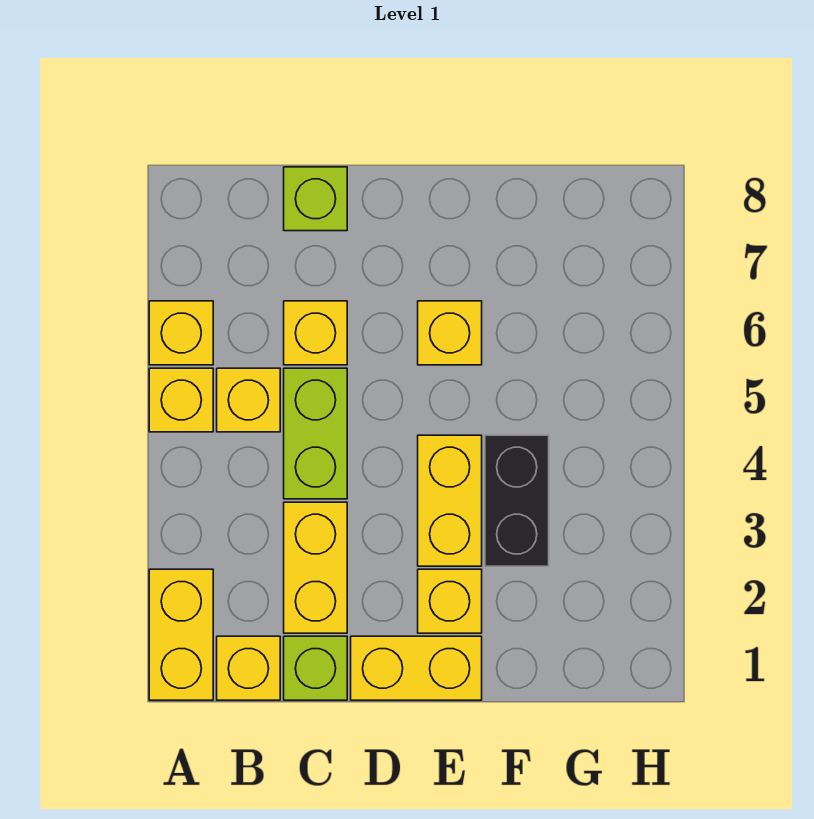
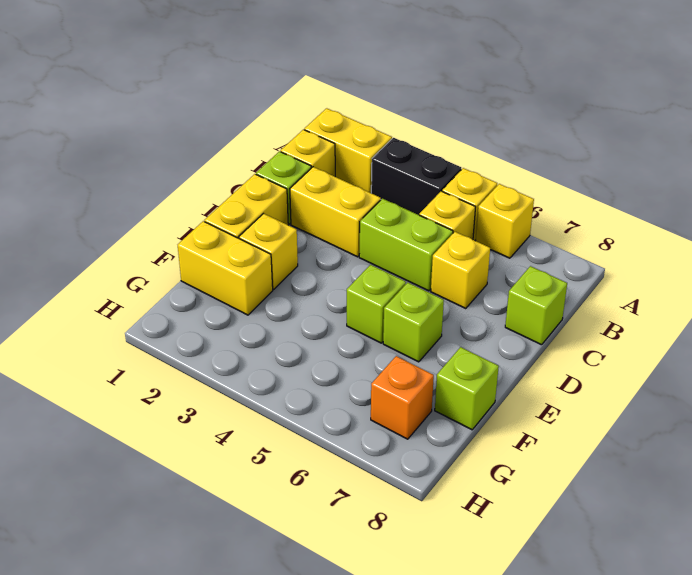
yellow 1x2 brick [418,435,482,566] -> yellow 1x2 brick moved to [178,221,273,315]
none -> lime 1x1 brick [347,265,406,343]
yellow 1x1 brick [418,301,482,365] -> lime 1x1 brick [383,282,444,362]
black 1x2 brick [485,435,549,566] -> black 1x2 brick moved to [371,138,461,215]
none -> lime 1x1 brick [435,347,499,430]
none -> orange 1x1 brick [371,356,434,439]

